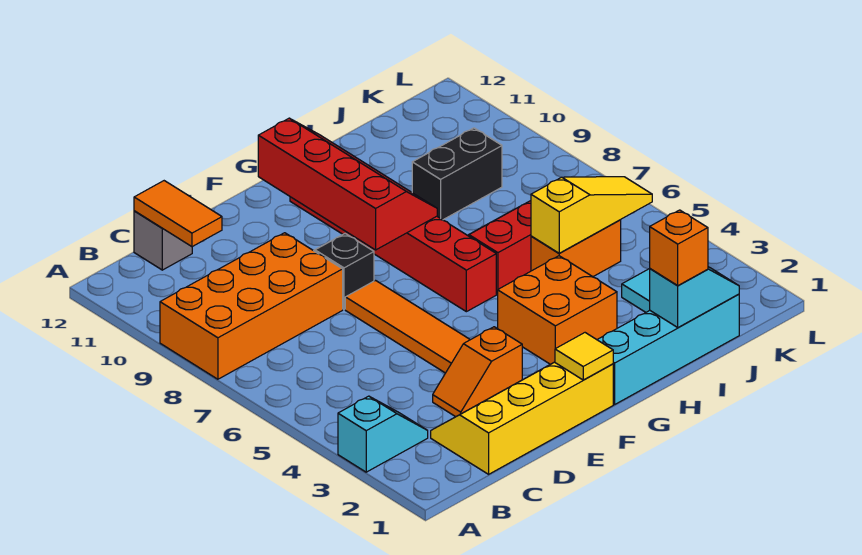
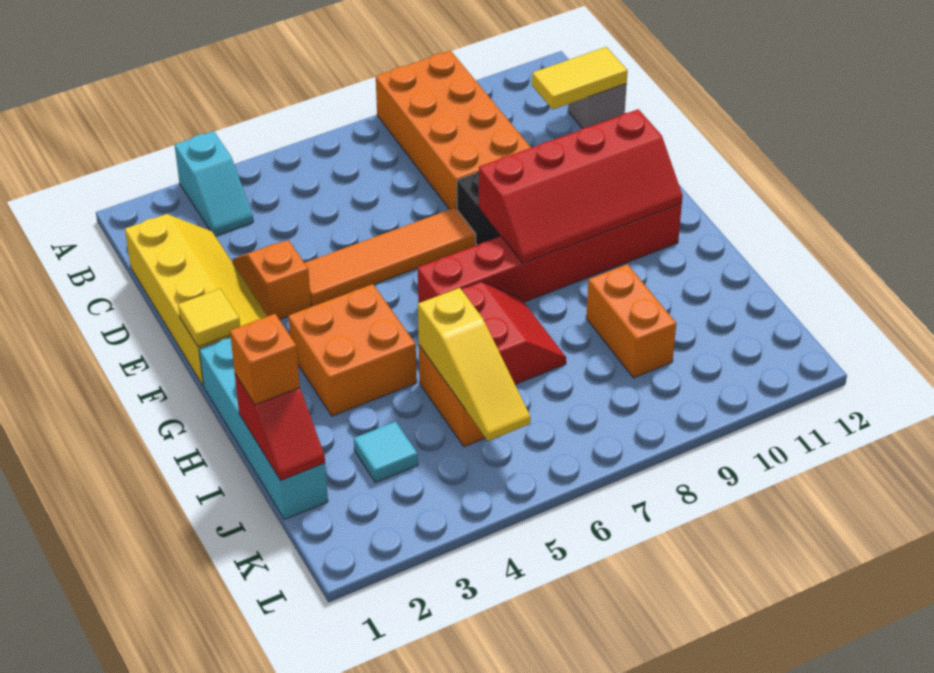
orange 1x2 tile [134,181,222,247] -> yellow 1x2 tile [532,47,628,109]
cyan 1x2 slope [650,267,739,327] -> red 1x2 slope [235,374,325,480]
black 1x2 brick [412,128,502,220] -> orange 1x2 brick [586,264,676,378]

